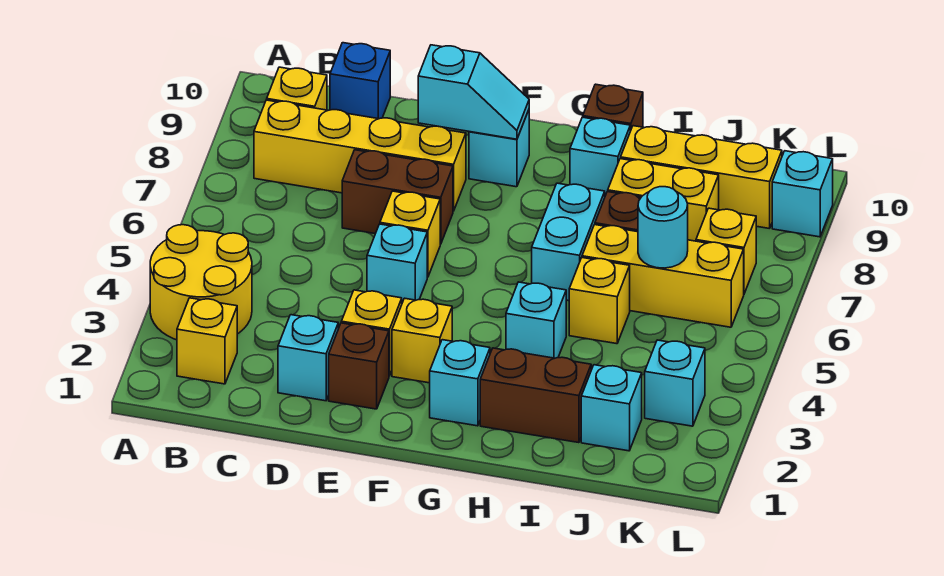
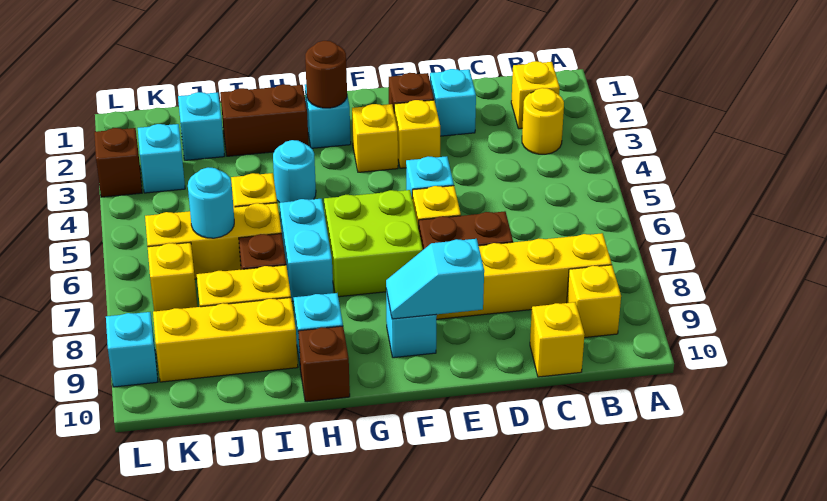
yellow 2x2 round brick [150,225,252,340] -> yellow 1x1 round brick [522,88,564,154]
blue 1x1 brick [330,43,390,119] -> yellow 1x1 brick [530,302,585,377]
none -> lime 2x2 brick [324,190,423,297]
none -> brown 1x1 round brick [305,41,347,108]
cyan 1x1 brick [506,282,566,358] -> cyan 1x1 round brick [273,140,316,203]
none -> brown 1x1 brick [94,128,142,197]

